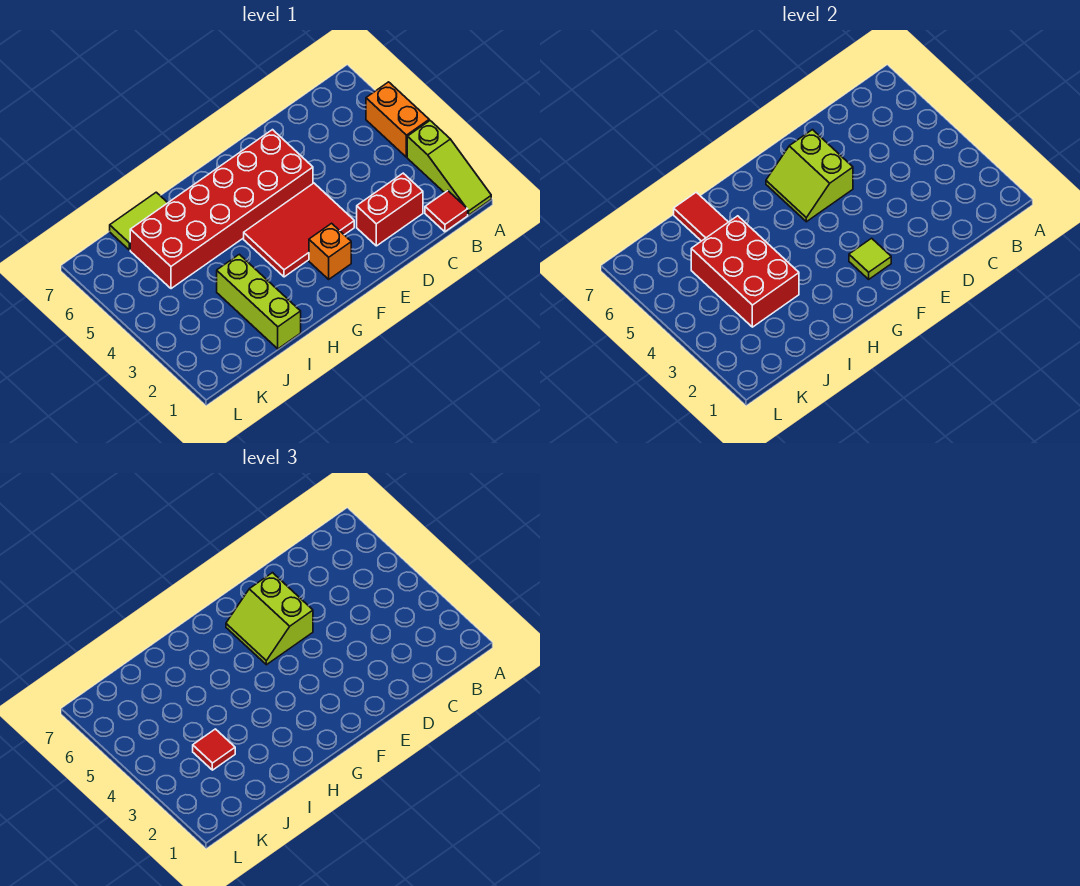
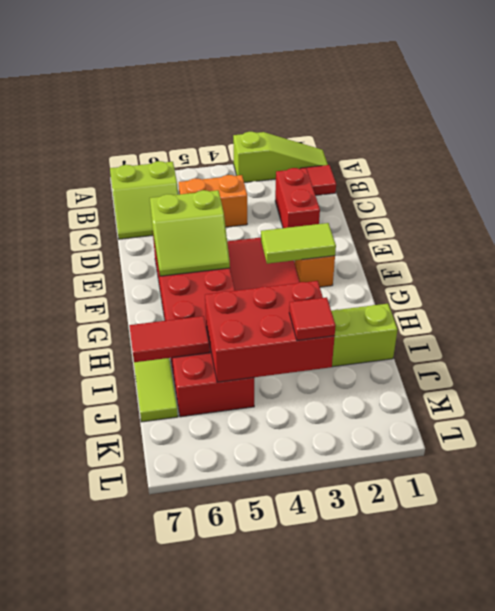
orange 1x2 brick [366,82,429,157] -> orange 1x2 brick moved to [179,175,247,227]
lime 2x2 slope [226,573,313,665] -> lime 2x2 slope moved to [110,161,178,239]
lime 1x1 tile [849,238,891,279] -> lime 1x2 tile [261,223,336,264]

